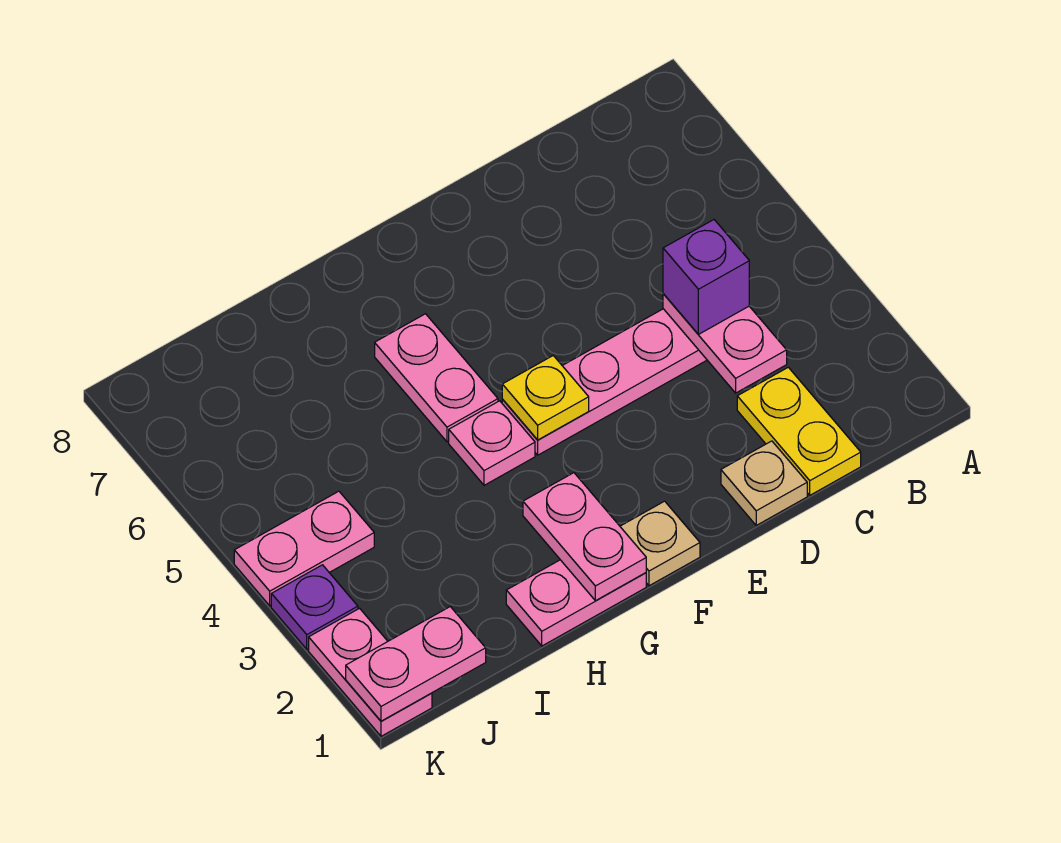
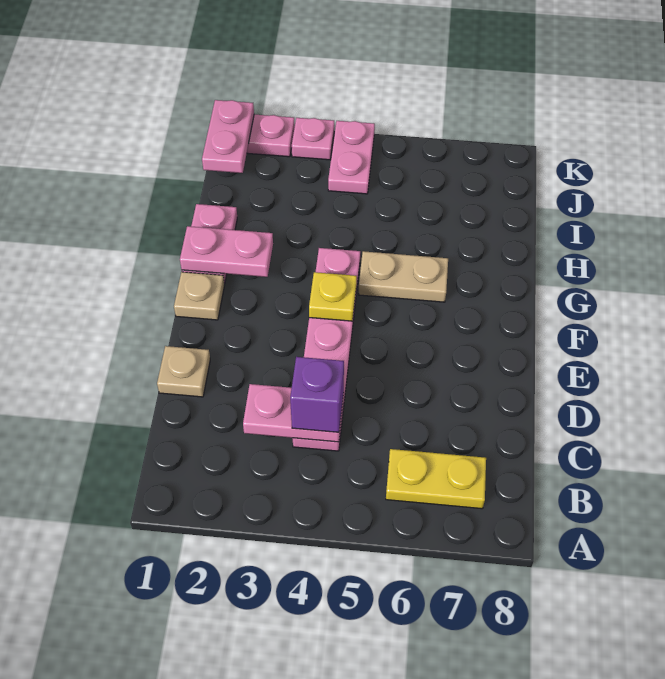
yellow 1x2 plate [737,367,861,495] -> yellow 1x2 plate moved to [386,449,486,509]
pink 1x2 plate [375,314,498,442] -> tan 1x2 plate [358,251,448,302]
purple 1x1 plate [271,565,358,649] -> pink 1x1 plate [292,118,334,160]

